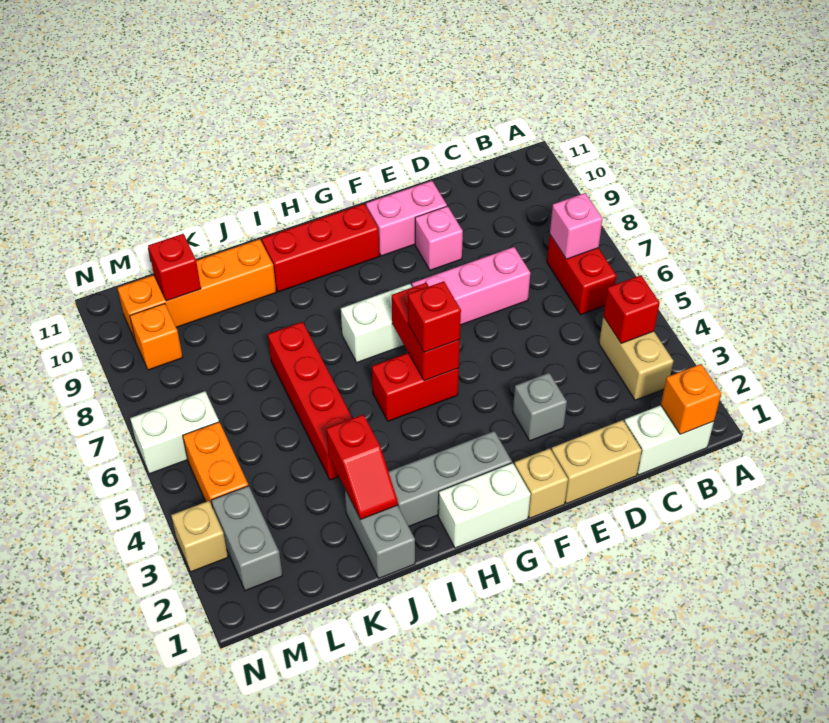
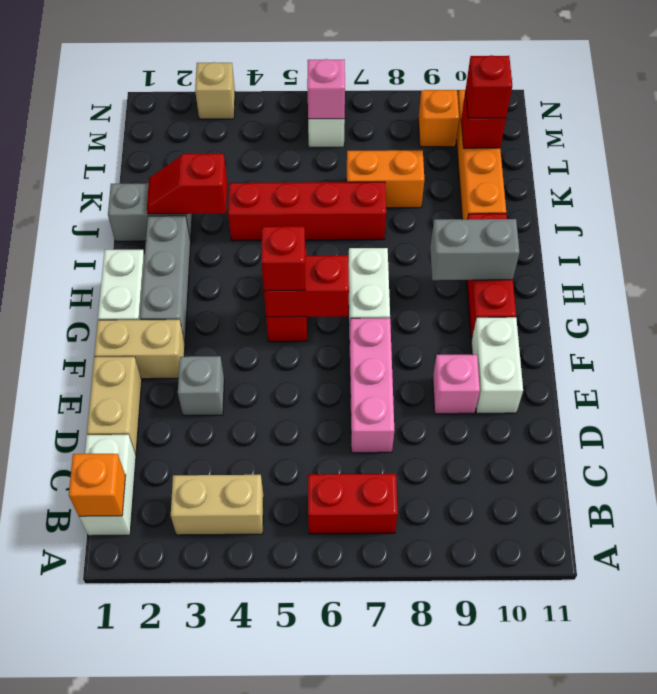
red 1x1 brick [603,275,660,343] -> red 1x1 brick moved to [466,55,512,118]
pink 1x1 brick [550,193,603,259] -> pink 1x1 brick moved to [307,59,345,119]
pink 1x2 brick [366,181,447,256] -> white 1x2 brick [471,317,523,413]
tan 1x1 brick [514,448,568,518] -> tan 1x2 brick [94,320,185,379]
grey 1x2 brick [211,486,282,591] -> grey 1x2 brick moved to [430,219,520,280]
orange 1x2 brick [183,422,248,508] -> orange 1x2 brick moved to [346,150,424,208]

